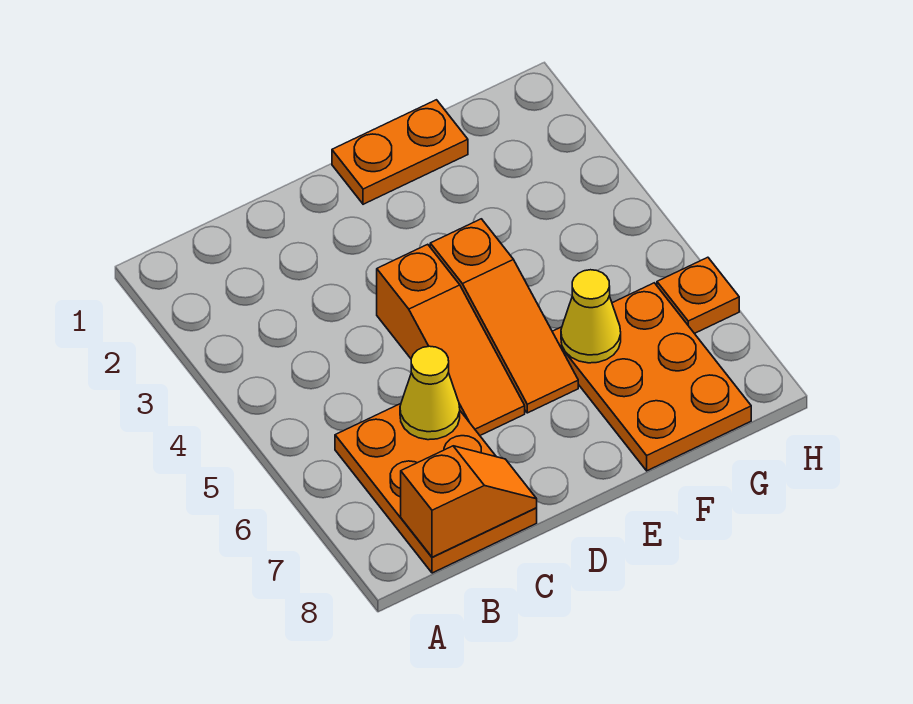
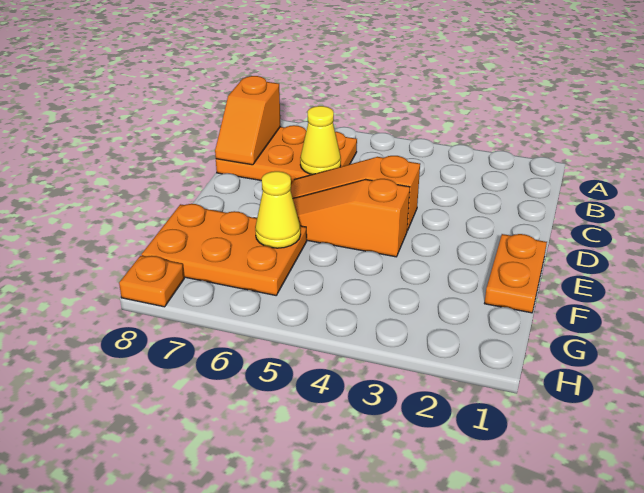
orange 1x1 plate [657,257,739,334] -> orange 1x1 plate moved to [119,256,184,307]

